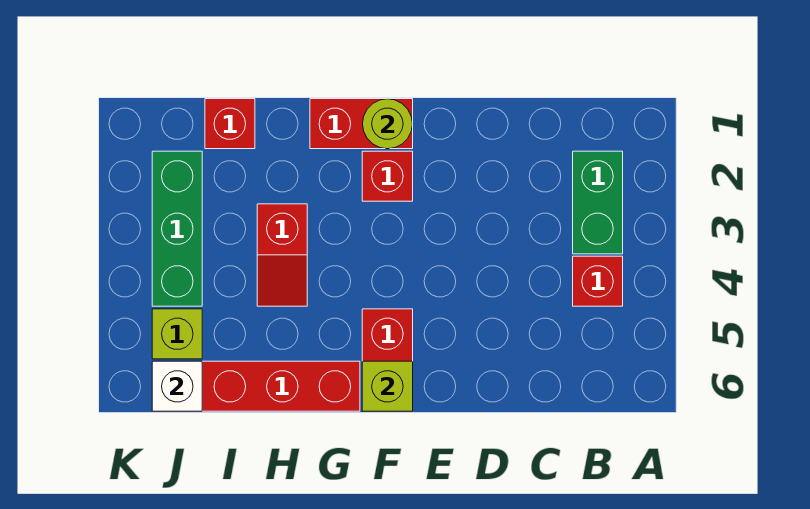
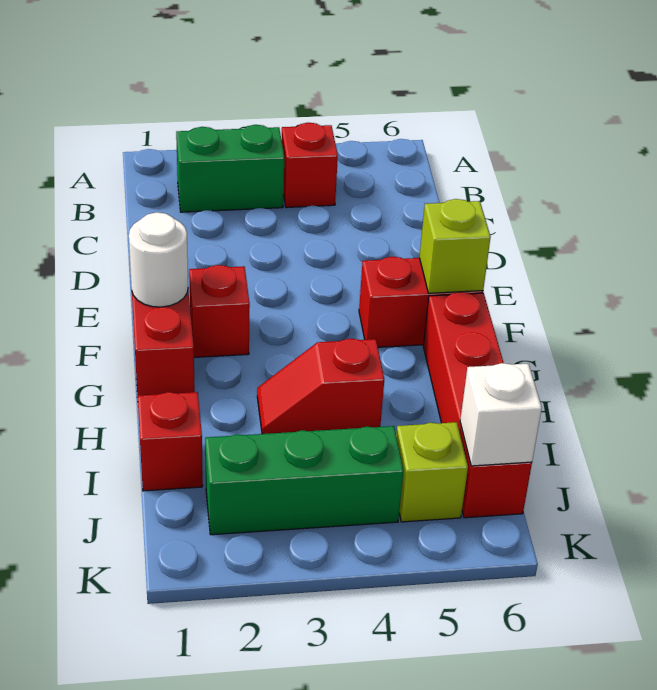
lime 1x1 round brick [363,99,413,149] -> white 1x1 round brick [129,212,188,307]
red 1x2 slope [257,204,307,306] -> red 1x2 slope turned to [257,339,384,434]

